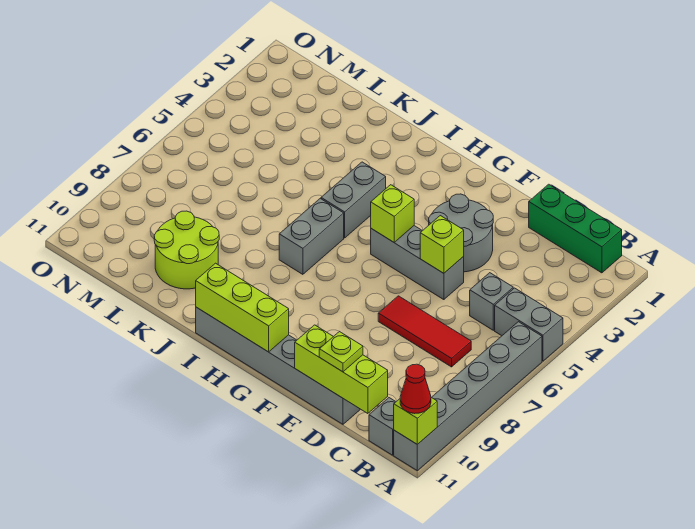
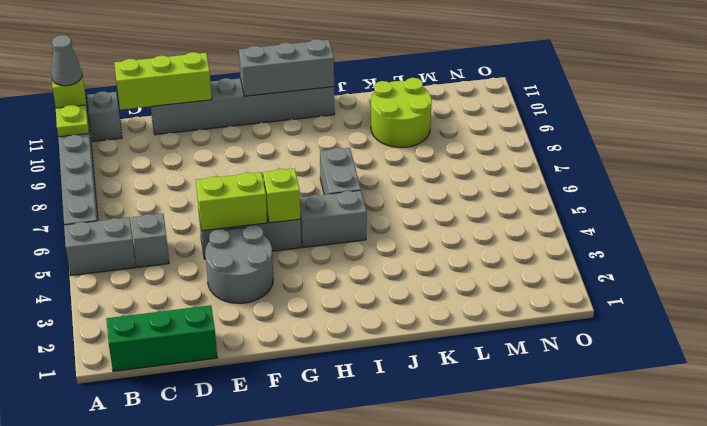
red 1x1 cone [400,364,431,414] -> grey 1x1 cone [51,35,82,86]
red 1x3 tile [378,296,471,367] -> none
lime 1x1 plate [319,331,363,372] -> lime 1x1 plate moved to [56,105,89,137]
lime 1x1 brick [420,216,464,273] -> lime 1x2 brick [196,172,267,231]
lime 1x3 brick [196,263,289,352] -> grey 1x3 brick [239,39,334,96]
grey 1x2 brick [321,162,386,238] -> grey 1x2 brick turned to [300,190,367,248]

